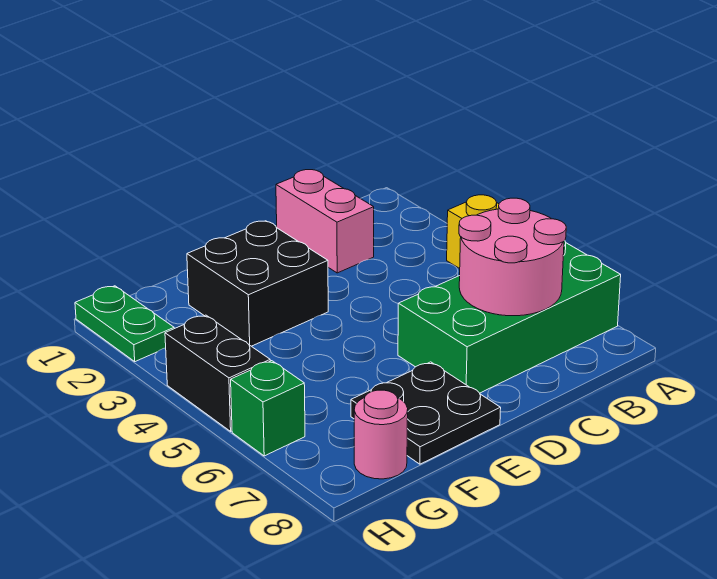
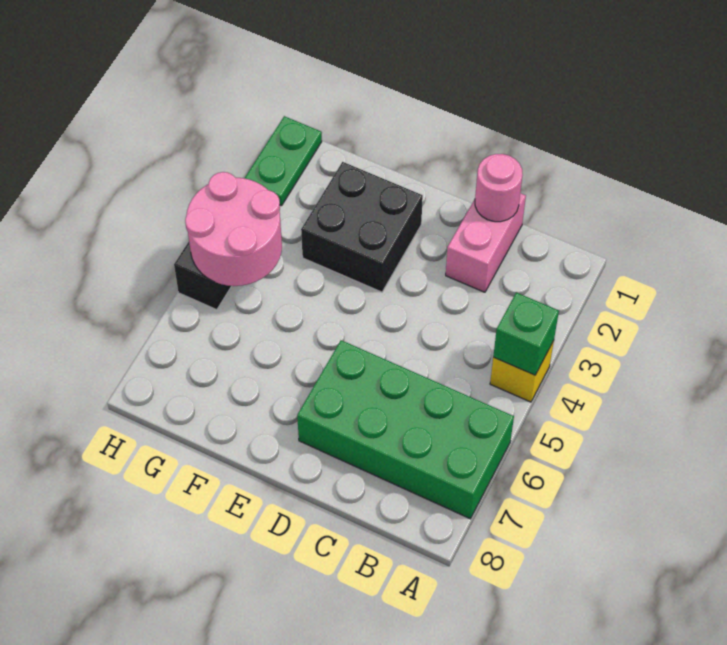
pink 2x2 round brick [459,198,566,316] -> pink 2x2 round brick moved to [185,172,282,286]
black 2x2 plate [351,362,501,464] -> none
pink 1x1 round brick [354,390,408,479] -> pink 1x1 round brick moved to [475,154,523,222]
green 1x1 brick [231,361,305,456] -> green 1x1 brick moved to [493,292,559,375]

